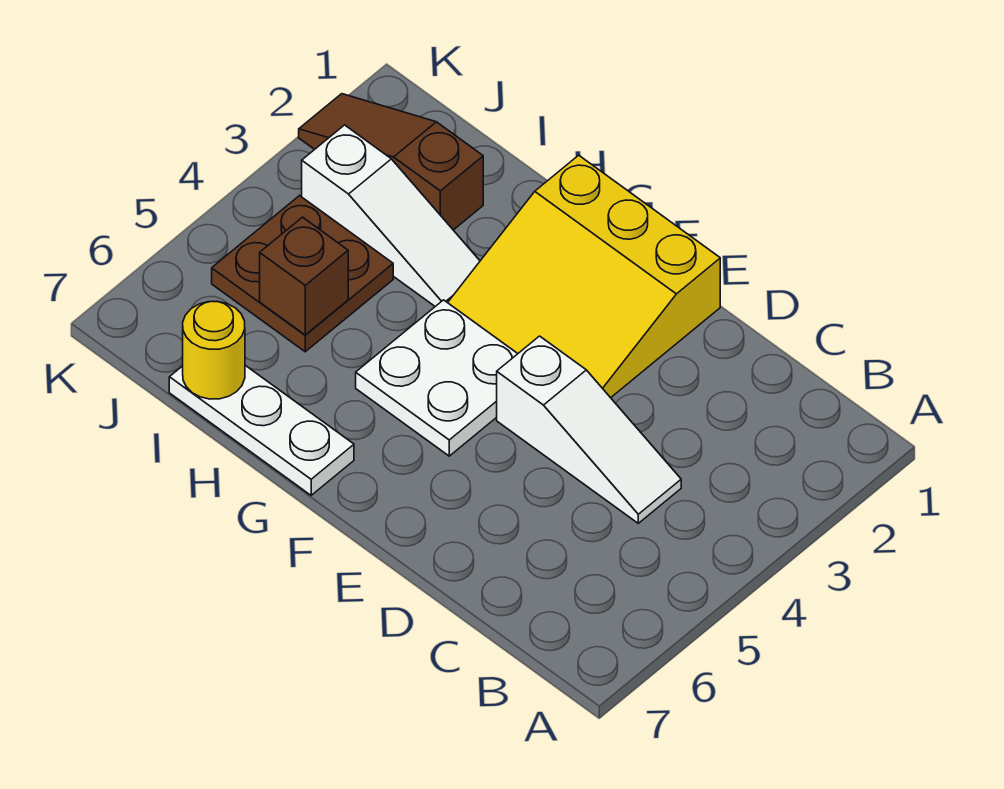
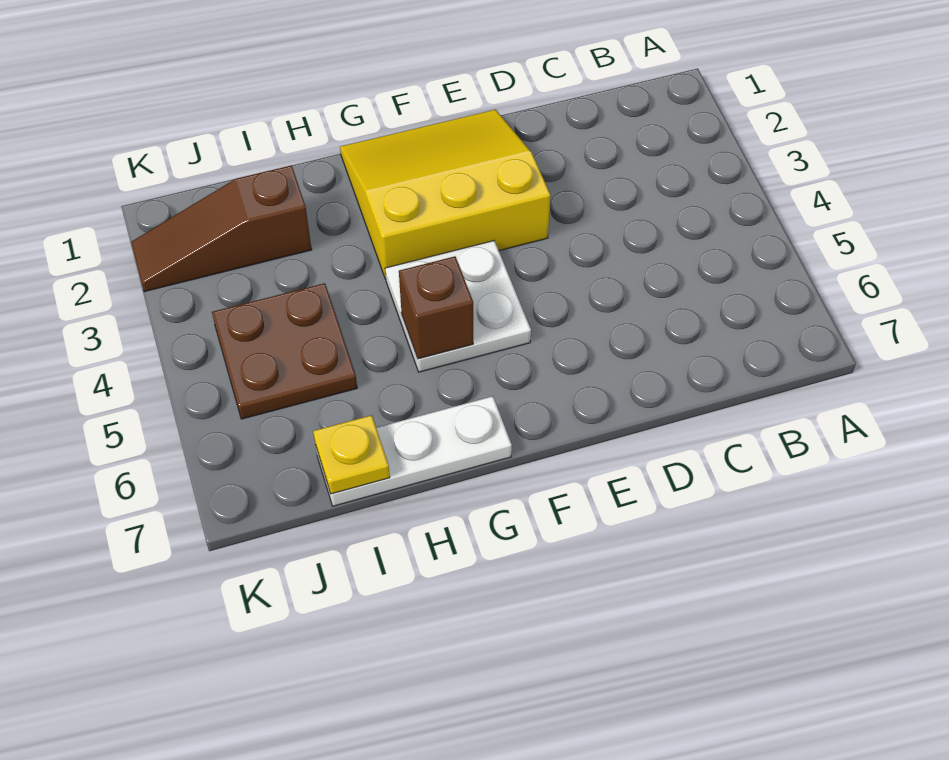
white 1x3 slope [497,336,681,523] -> none
yellow 3x3 slope [448,155,720,398] -> yellow 3x3 slope turned to [340,110,551,279]
white 1x3 slope [302,125,480,306] -> none
brown 1x1 brick [260,217,348,335] -> brown 1x1 brick moved to [399,256,473,359]
yellow 1x1 round brick [183,301,245,399] -> yellow 1x1 plate [313,415,390,494]

